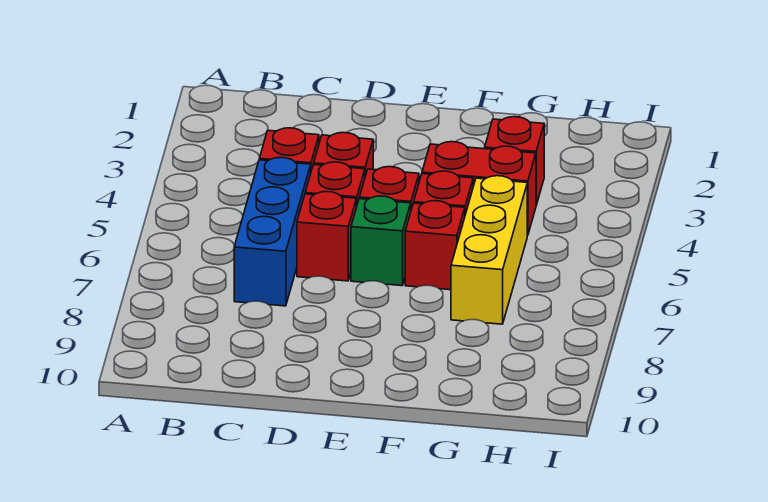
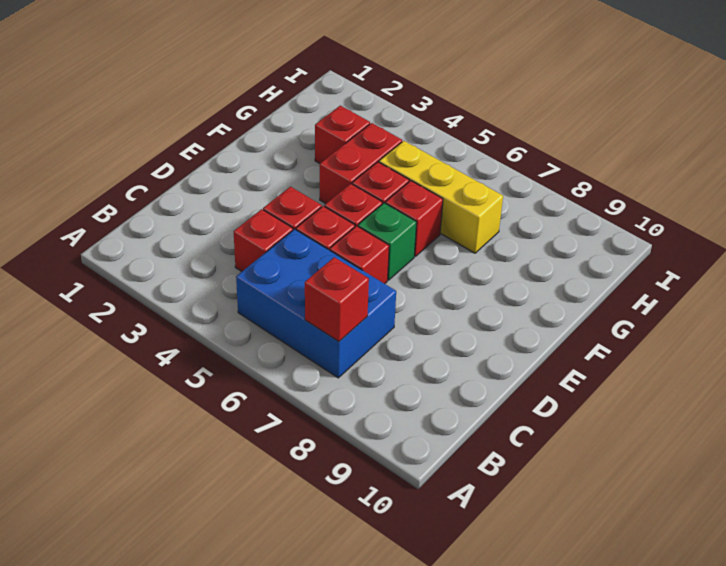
none -> red 1x1 brick [305,257,369,342]
blue 1x3 brick [234,157,311,306] -> blue 2x3 brick [236,229,396,378]

